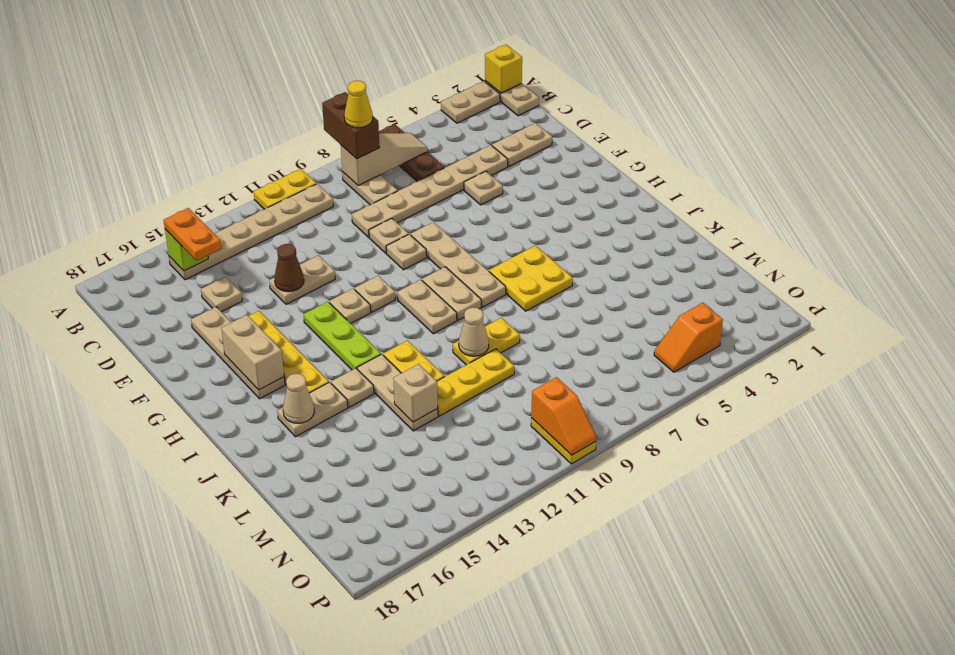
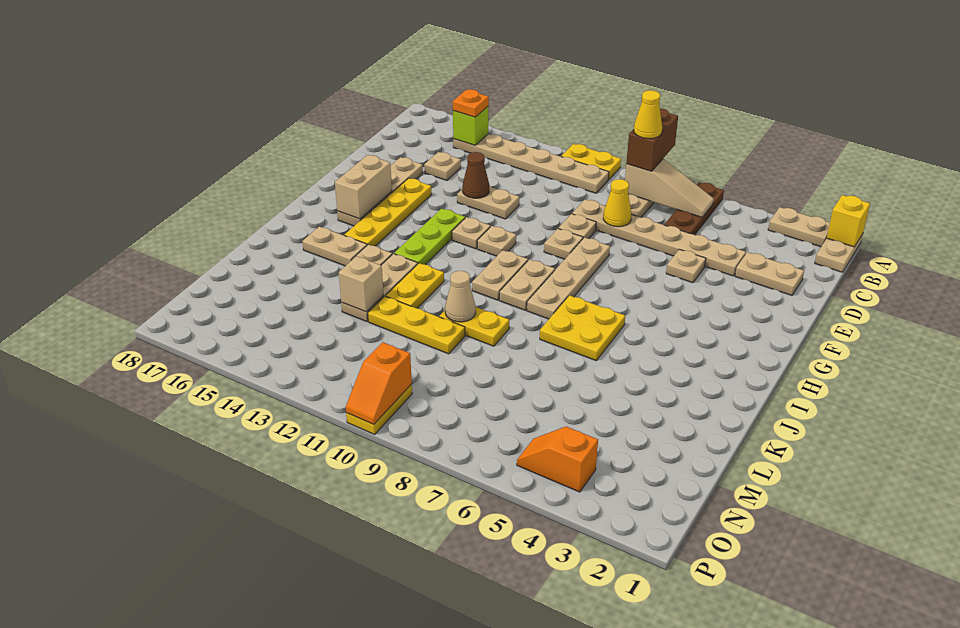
orange 1x2 plate [164,208,221,261] -> orange 1x1 plate [453,89,489,117]
none -> yellow 1x1 cone [603,179,631,227]
tan 1x1 cone [283,374,314,423] -> none

